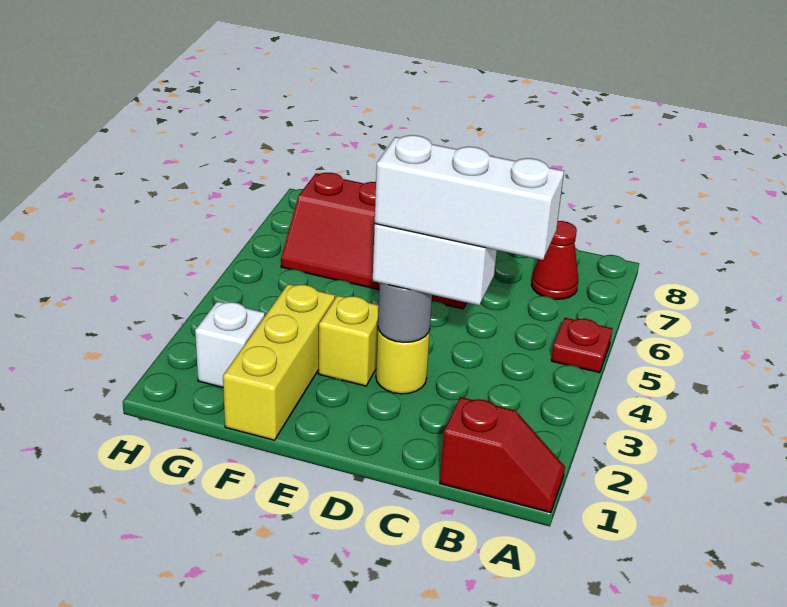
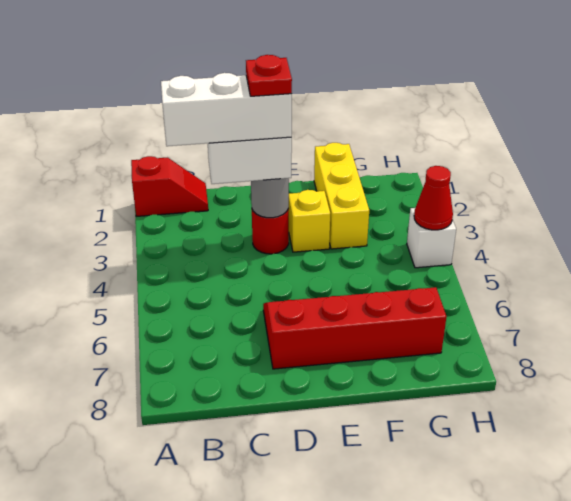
red 1x2 slope [440,397,565,513] -> red 1x2 slope turned to [131,156,208,216]
red 1x1 plate [551,318,612,373] -> red 1x1 plate moved to [246,55,292,96]
red 1x1 cone [531,221,578,299] -> red 1x1 cone moved to [414,166,453,230]
yellow 1x1 round brick [376,329,430,394] -> red 1x1 round brick [252,209,289,254]
white 1x1 brick [195,301,265,387] -> white 1x1 brick moved to [407,208,456,268]

